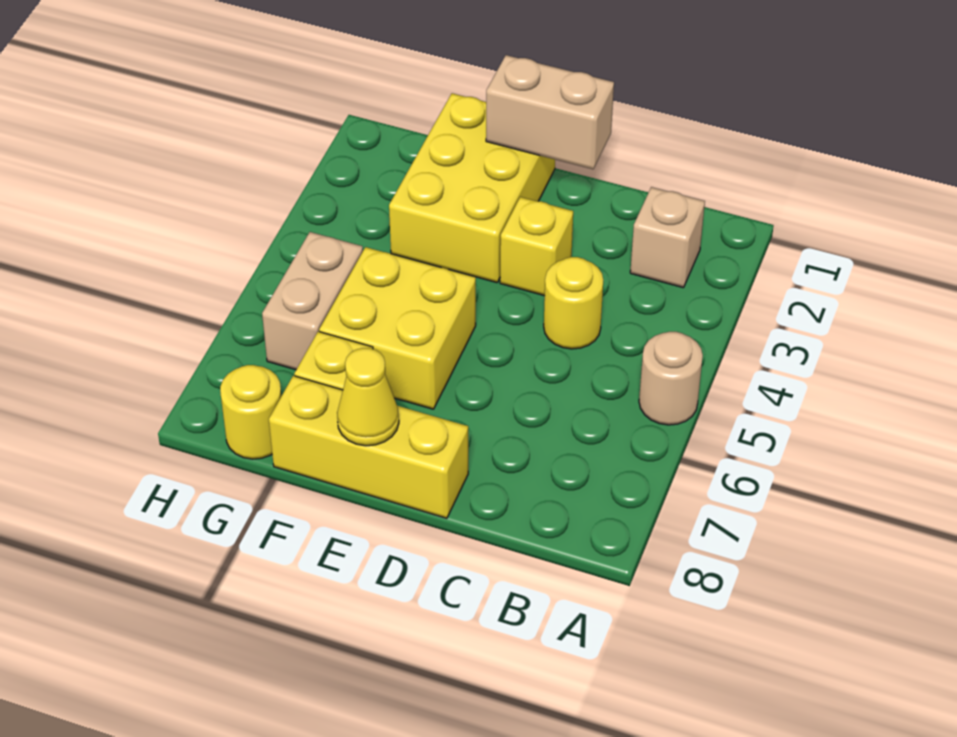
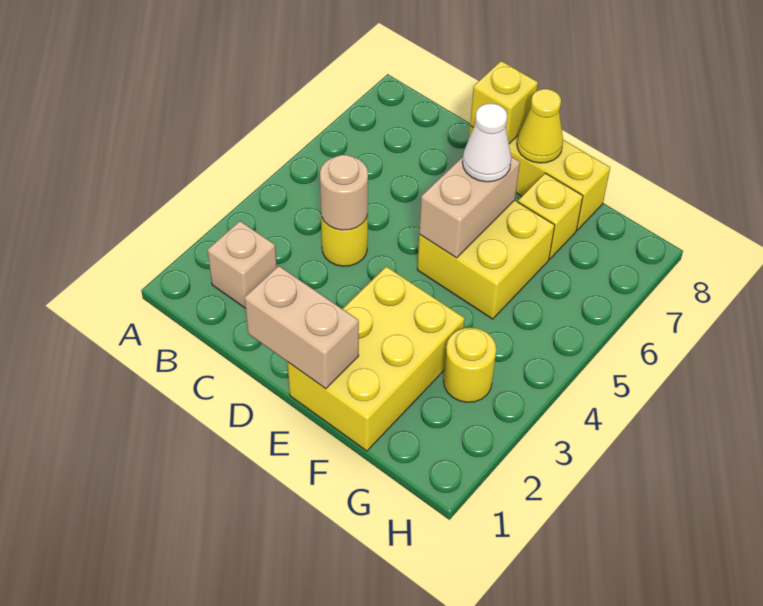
tan 1x1 round brick [639,332,703,425] -> tan 1x1 round brick moved to [320,155,368,230]
yellow 1x1 brick [500,197,573,296] -> yellow 1x1 brick moved to [470,61,538,144]
none -> white 1x1 cone [462,103,511,182]
tan 1x2 brick [262,232,363,370] -> tan 1x2 brick moved to [419,156,520,258]
yellow 1x1 round brick [220,365,281,459] -> yellow 1x1 round brick moved to [444,328,496,402]

